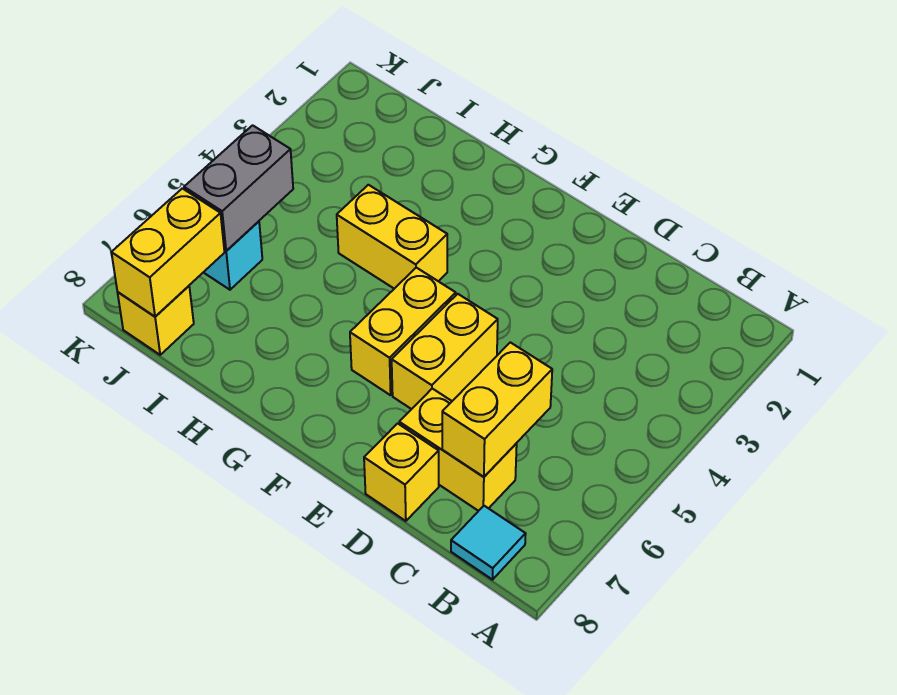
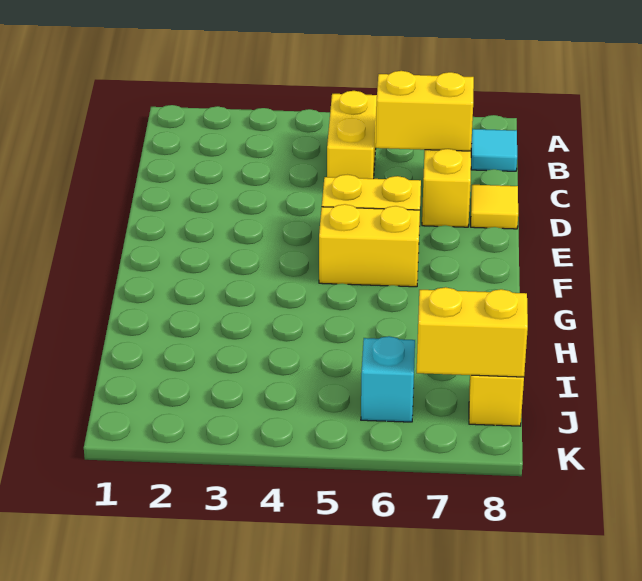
yellow 1x1 brick [364,423,439,521] -> yellow 1x1 tile [471,185,518,229]
yellow 1x2 brick [337,185,447,289] -> yellow 1x2 brick moved to [327,91,377,179]
grey 1x2 brick [184,125,293,251] -> none

